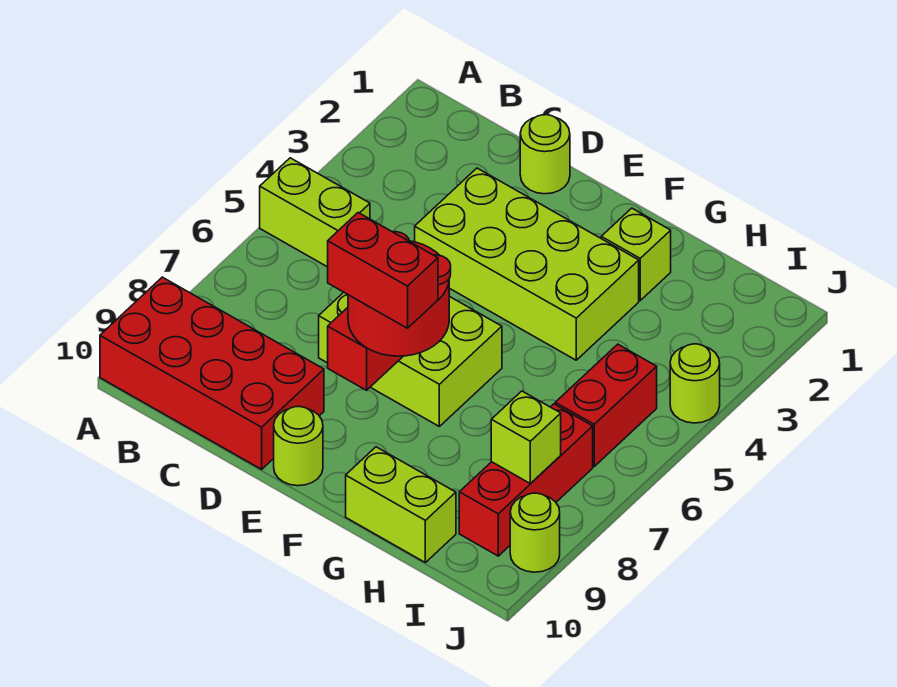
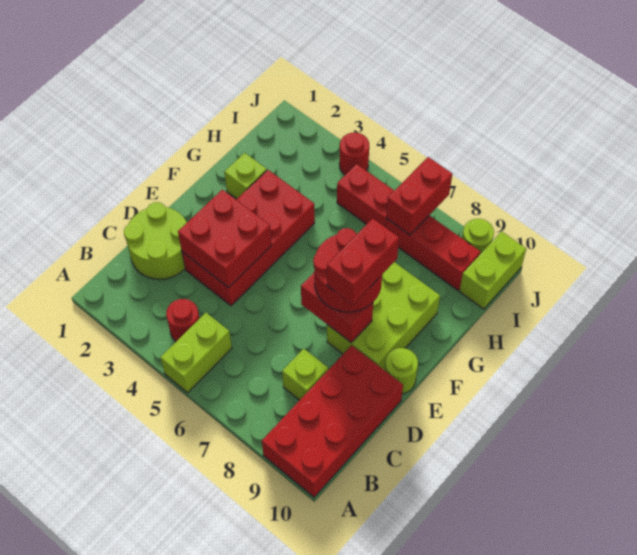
none -> red 1x1 round brick [166,299,200,341]
lime 1x1 round brick [520,115,570,194] -> lime 2x2 round brick [124,202,187,279]
lime 2x4 brick [415,168,639,360] -> red 2x4 brick [182,170,315,306]
none -> red 2x2 brick [178,190,272,287]
lime 2x3 brick [319,292,502,426] -> lime 2x3 brick moved to [327,262,440,370]
lime 1x2 brick [346,447,456,562] -> lime 1x2 brick moved to [459,231,526,309]
none -> red 1x2 brick [386,157,452,235]
lime 1x1 brick [491,391,561,484] -> lime 1x1 brick moved to [282,349,328,400]
lime 1x1 round brick [670,344,720,423] -> red 1x1 round brick [339,133,369,175]

